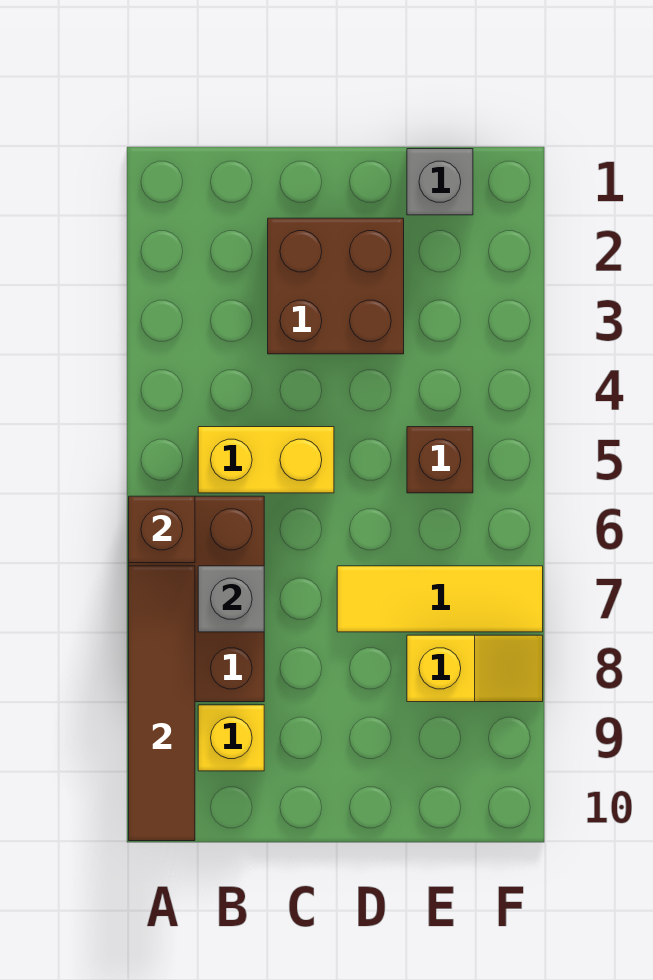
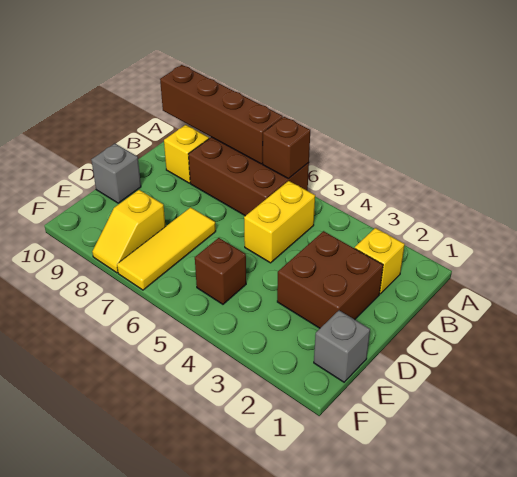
brown 1x4 tile [129,566,195,841] -> brown 1x4 brick [160,65,283,164]
none -> yellow 1x1 brick [355,228,405,294]
grey 1x1 brick [198,566,264,632] -> grey 1x1 brick moved to [91,144,141,203]

